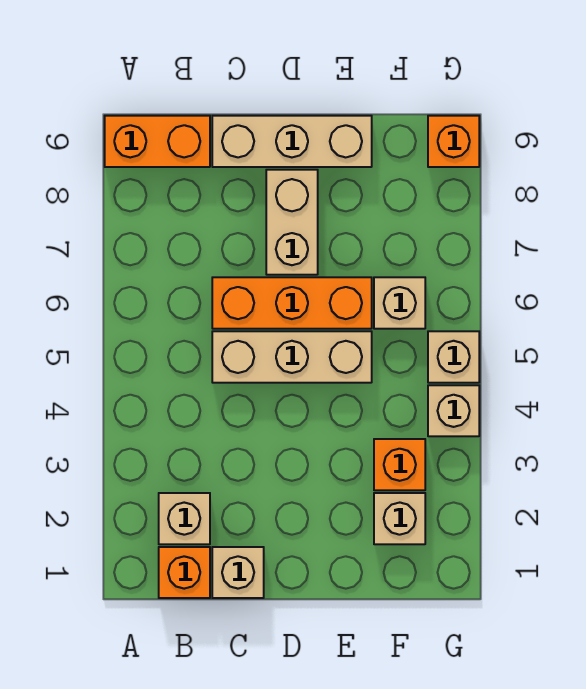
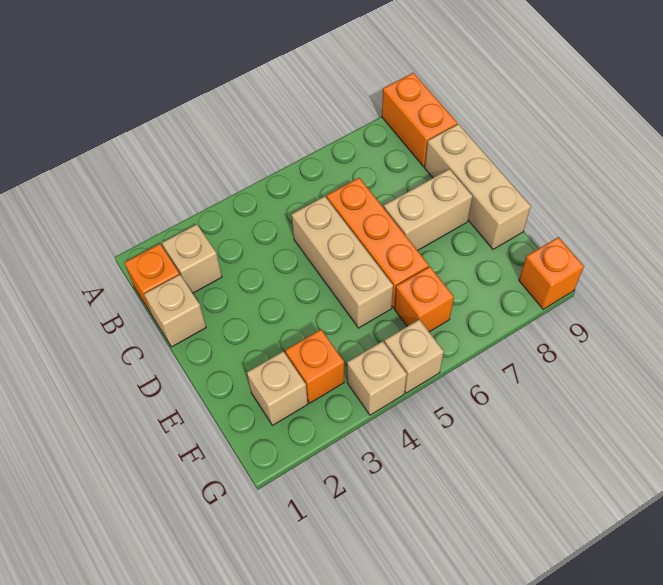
tan 1x1 brick [374,277,425,329] -> orange 1x1 brick [394,267,454,332]

